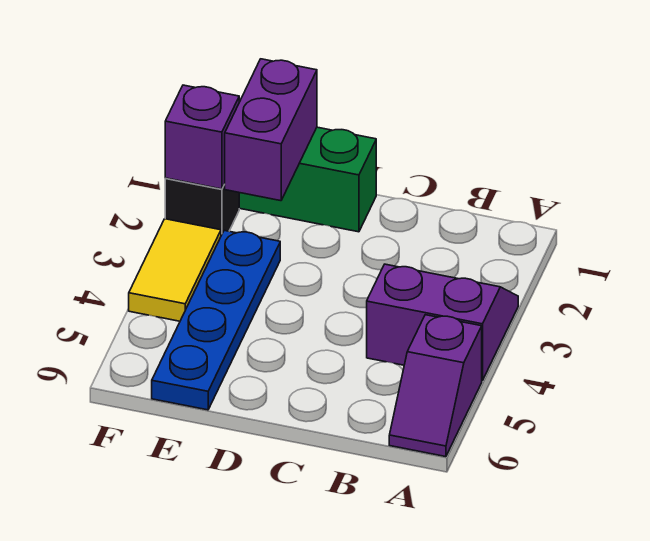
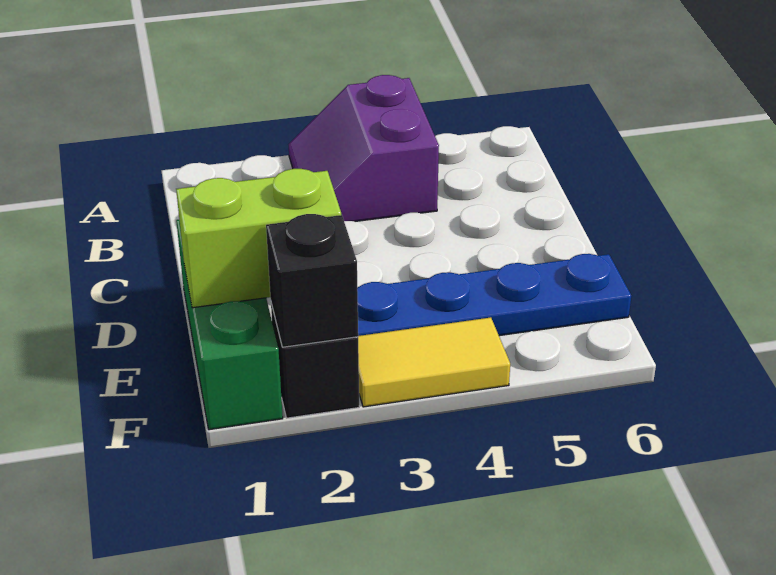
purple 1x2 slope [389,315,482,457] -> none
purple 1x2 brick [224,59,317,201] -> lime 1x2 brick [176,169,341,308]
purple 1x1 brick [165,85,239,189] -> black 1x1 brick [266,214,358,347]

